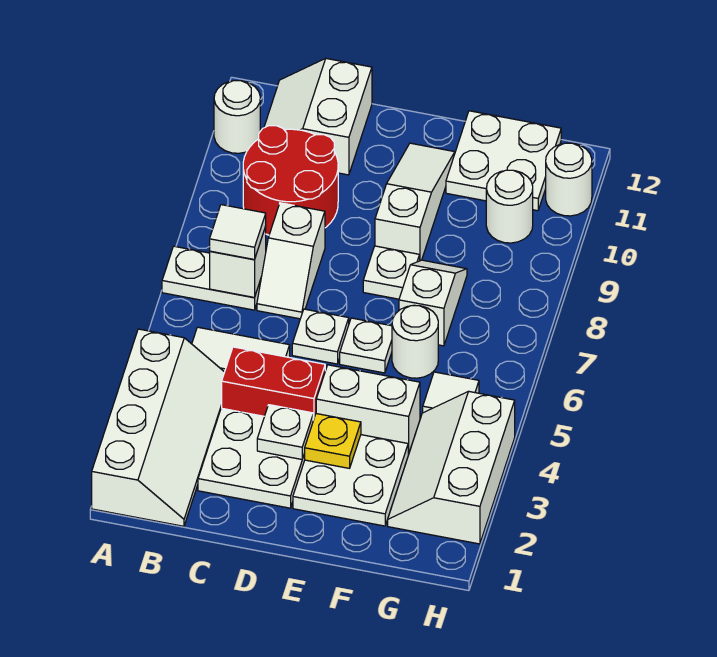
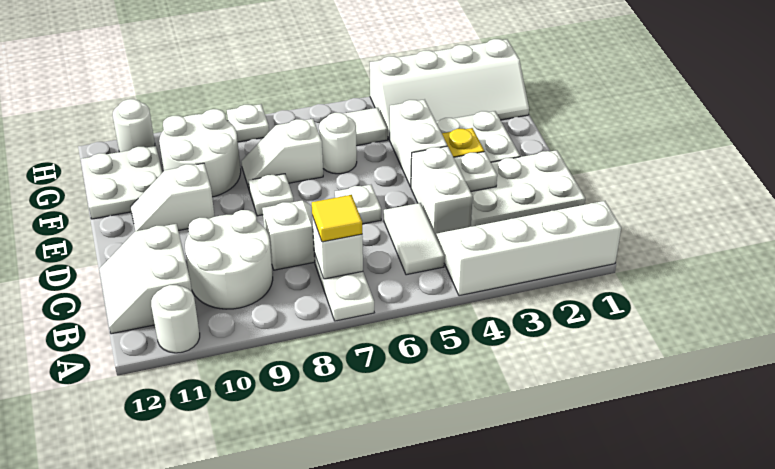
white 1x1 tile [210,205,266,260] -> yellow 1x1 tile [312,195,362,242]
red 2x2 round brick [243,126,338,235] -> white 2x2 round brick [185,210,273,309]
white 2x2 slope [264,59,372,175] -> white 2x2 slope turned to [99,224,192,334]
white 2x2 plate [198,408,305,508] -> white 2x3 plate [471,150,585,227]
red 1x2 brick [222,347,325,420] -> white 1x2 brick [411,146,473,234]
white 1x1 plate [340,318,392,373] -> white 1x1 plate moved to [227,104,269,142]
white 1x3 slope [375,143,455,261] -> white 1x2 slope [131,163,215,231]
white 2x3 slope [388,391,515,544] -> white 2x4 slope [370,39,529,139]
white 1x1 round brick [486,170,533,243] -> white 2x2 round brick [159,109,241,197]

